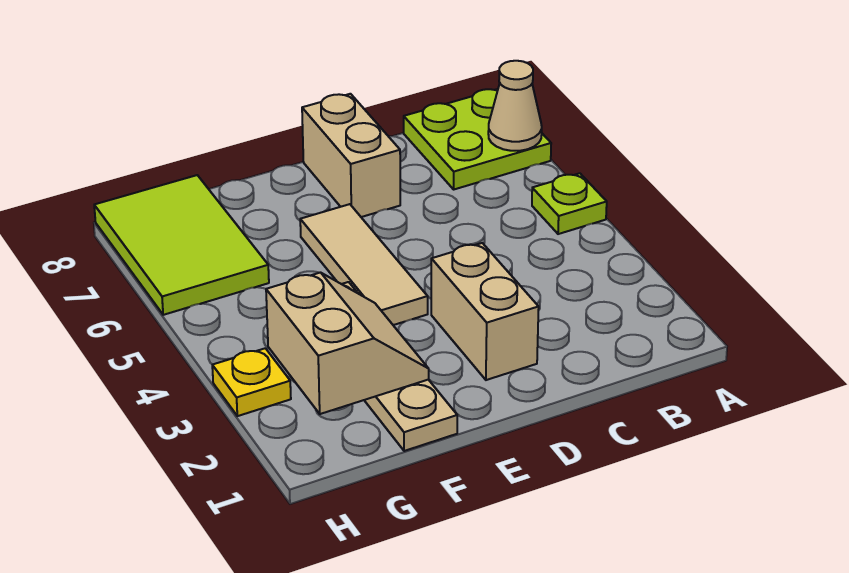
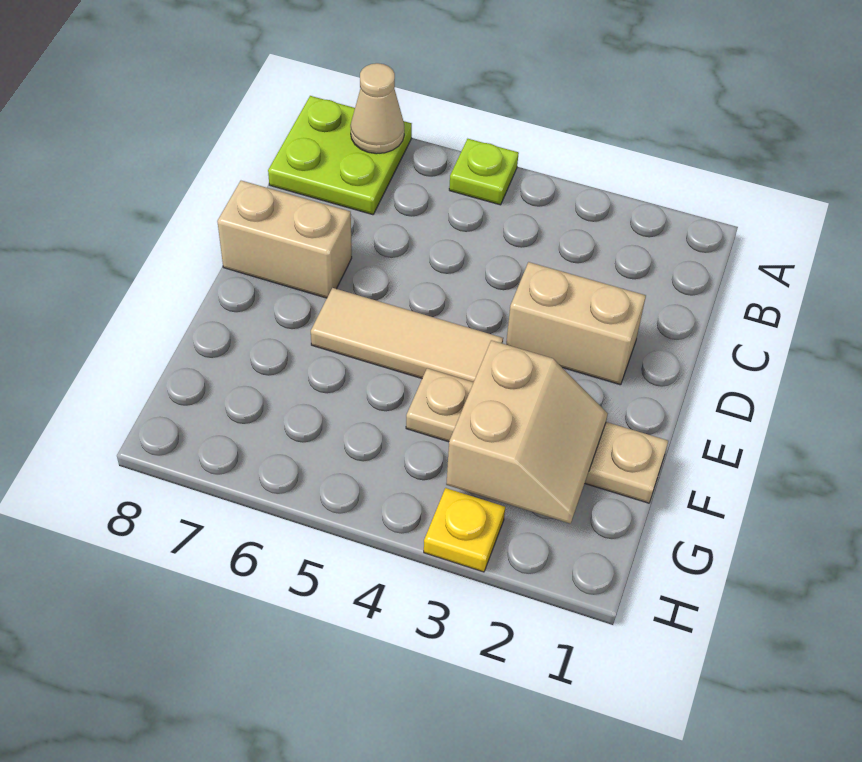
tan 2x2 slope [266,273,429,414] -> tan 2x2 slope turned to [446,340,608,524]
lime 2x3 tile [94,175,269,315] -> none

